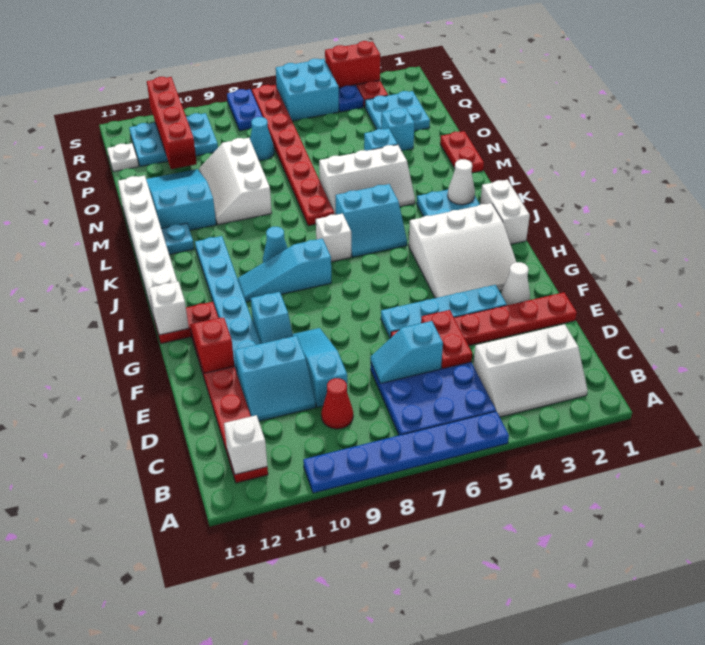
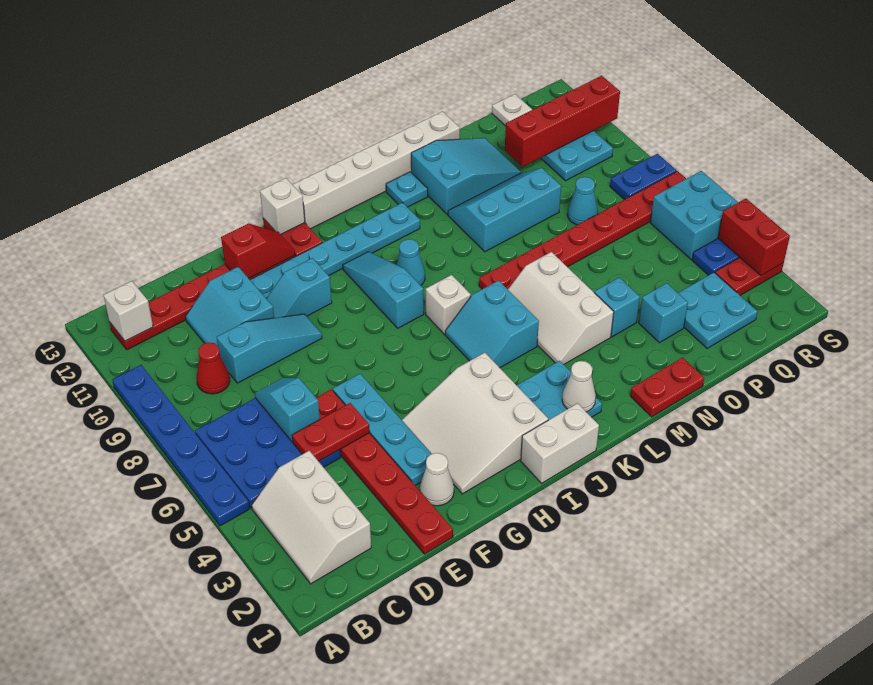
white 2x3 slope [199,138,272,225] -> cyan 2x3 slope [448,168,561,252]

